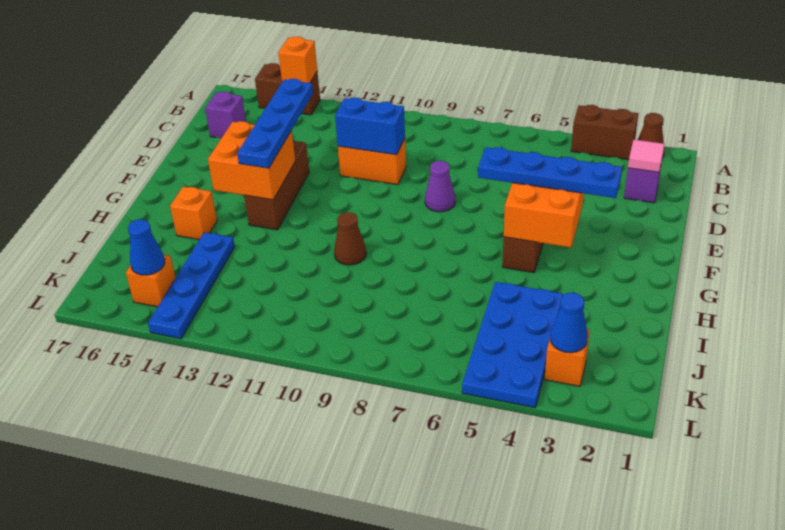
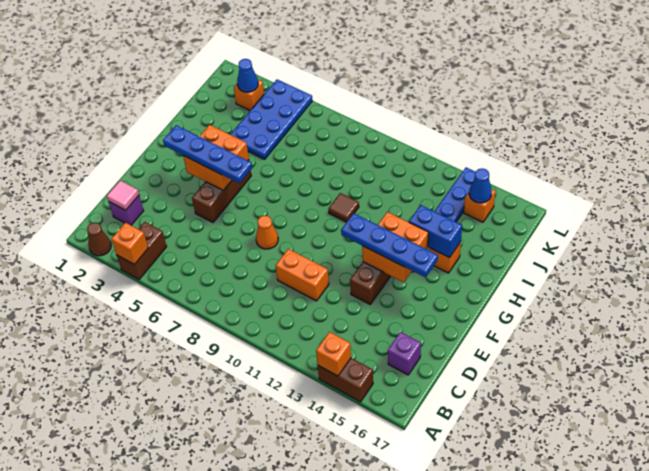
brown 1x2 brick [571,105,639,160] -> brown 1x2 brick turned to [117,222,167,279]
none -> orange 1x1 brick [111,223,148,265]
blue 1x2 brick [335,98,405,155] -> blue 1x2 brick moved to [409,205,462,258]
blue 1x4 plate [237,79,313,168] -> blue 1x4 plate turned to [341,213,438,277]
purple 1x1 cone [425,161,455,212] -> orange 1x1 cone [256,216,278,249]
brown 1x1 cone [334,212,366,265] -> brown 1x1 tile [328,193,359,222]

